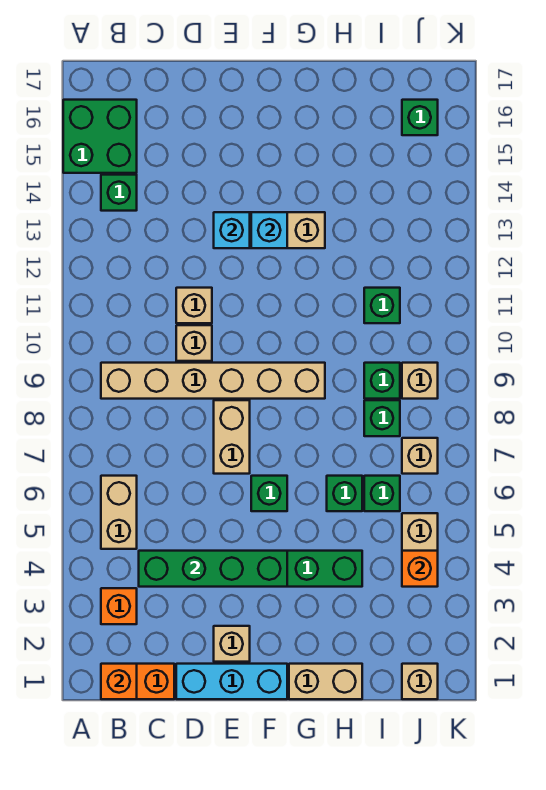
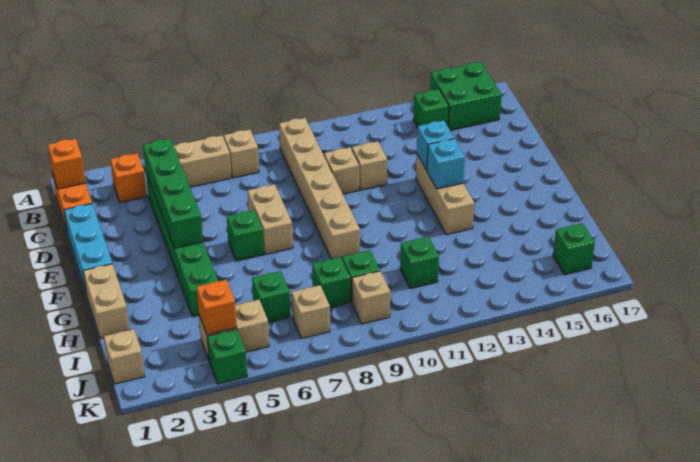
tan 1x1 brick [214,626,250,662] -> tan 1x1 brick moved to [224,130,259,178]
tan 1x2 brick [214,400,250,474] -> tan 1x2 brick turned to [248,184,293,254]
green 1x1 brick [327,476,362,511] -> green 1x1 brick moved to [207,329,247,384]

